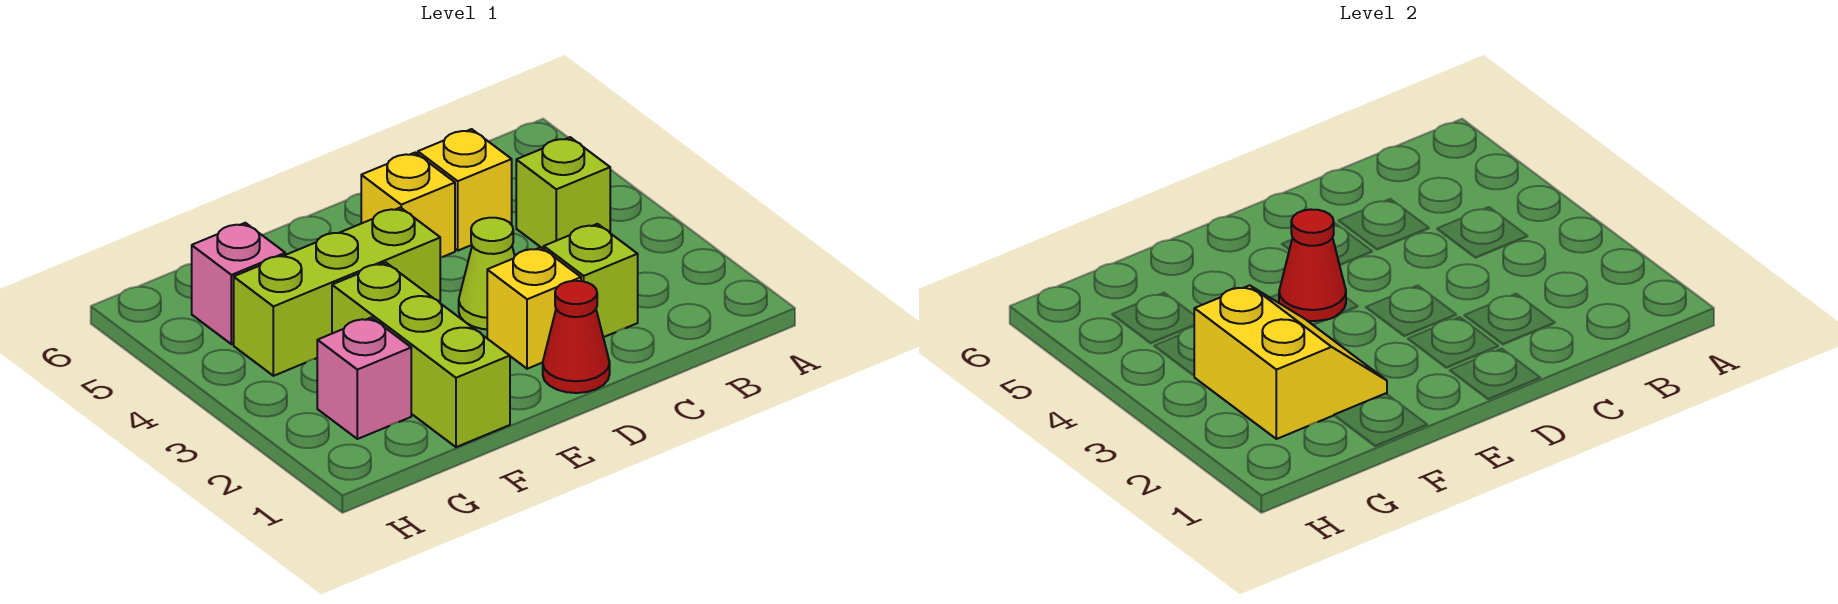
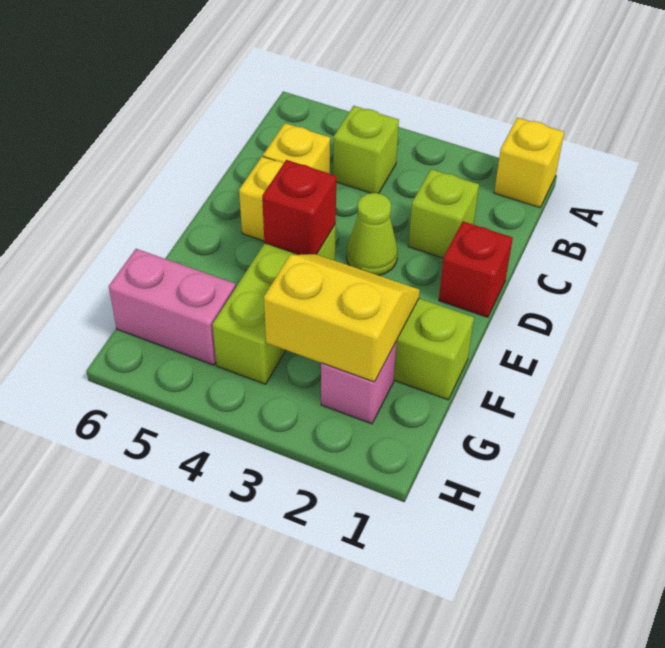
red 1x1 cone [543,281,610,393] -> red 1x1 brick [439,221,513,317]
yellow 1x1 brick [487,247,581,369] -> yellow 1x1 brick moved to [494,118,564,208]
red 1x1 cone [1279,209,1346,321] -> red 1x1 brick [262,160,336,255]
pink 1x1 brick [192,223,285,344] -> pink 1x2 brick [109,249,236,365]

